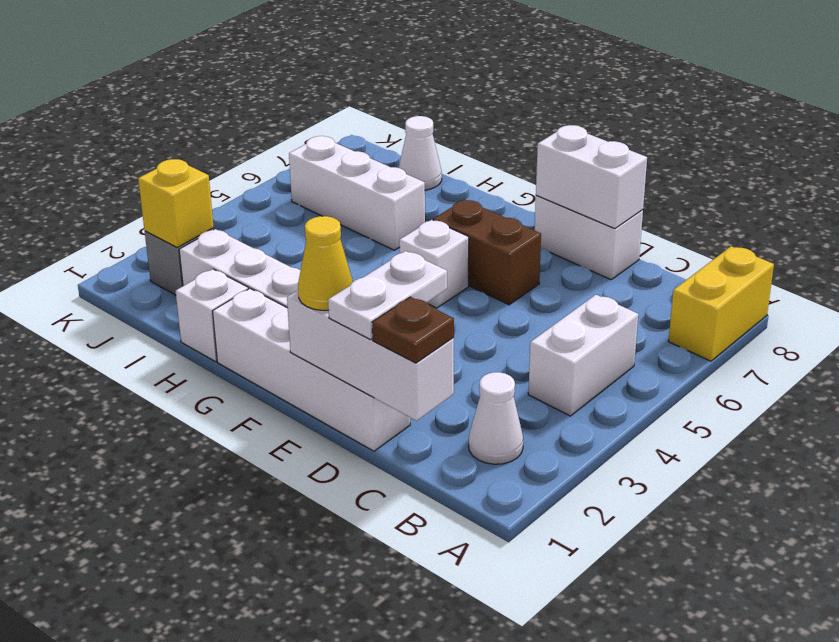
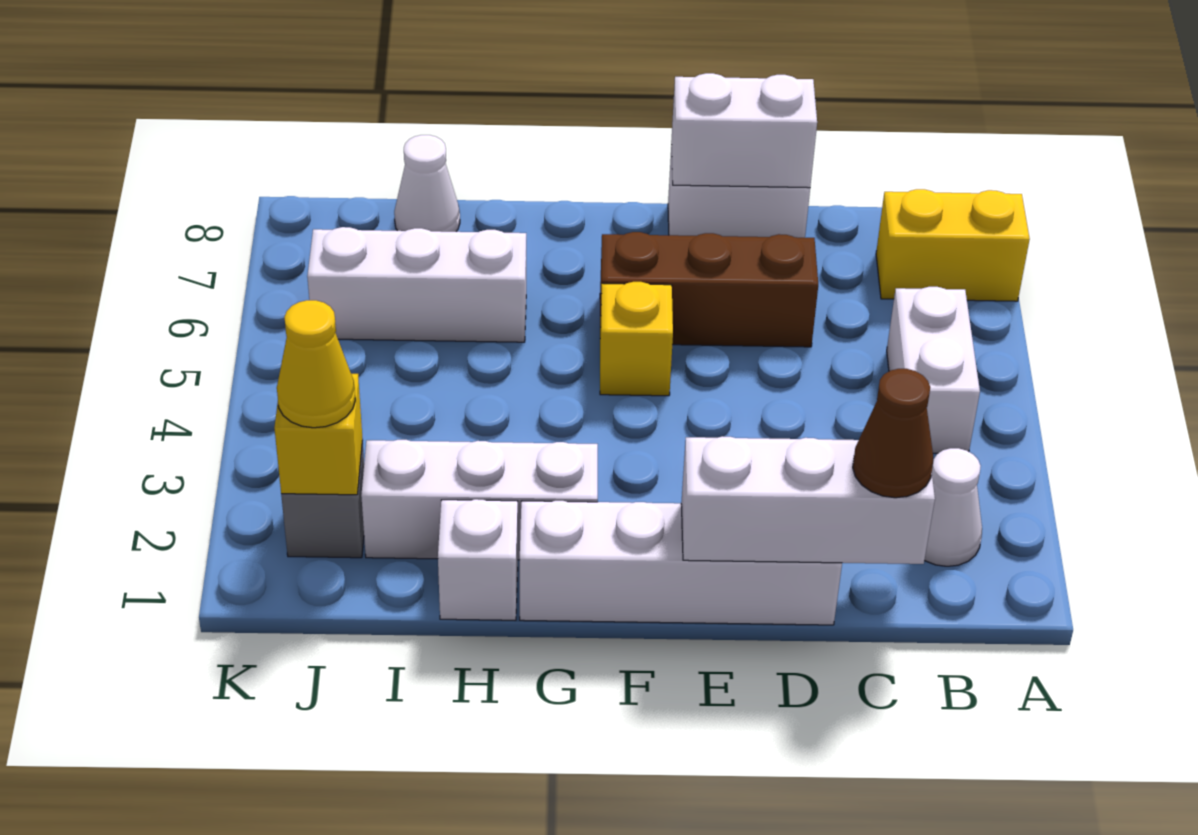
yellow 1x2 brick [669,246,774,361] -> yellow 1x2 brick turned to [876,189,1030,301]
brown 1x1 plate [372,297,454,363] -> brown 1x1 cone [853,369,933,498]
white 1x2 plate [328,251,447,340] -> none
yellow 1x1 cone [298,216,353,310] -> yellow 1x1 cone moved to [277,300,355,428]
brown 1x2 brick [433,200,541,305] -> brown 1x3 brick [600,232,818,347]
white 1x1 brick [399,220,469,308] -> yellow 1x1 brick [600,282,673,396]

